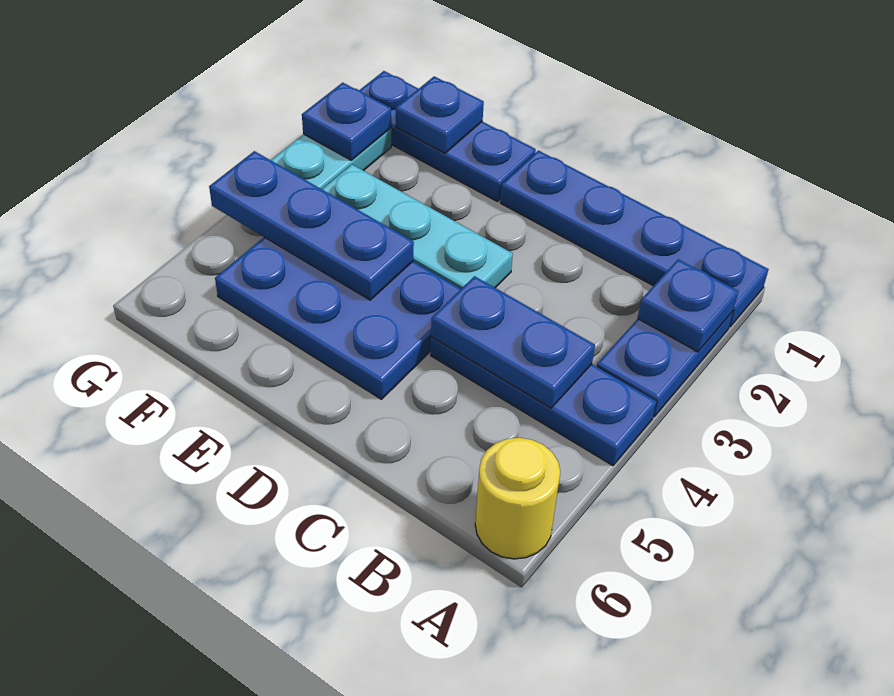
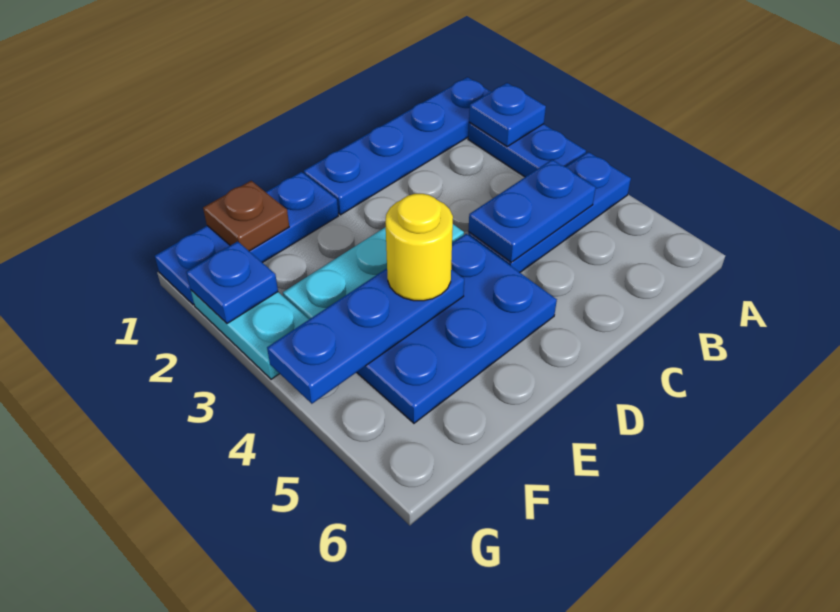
yellow 1x1 round brick [475,438,560,559] -> yellow 1x1 round brick moved to [386,194,453,301]
blue 1x1 plate [396,76,484,153] -> brown 1x1 plate [203,181,289,251]

